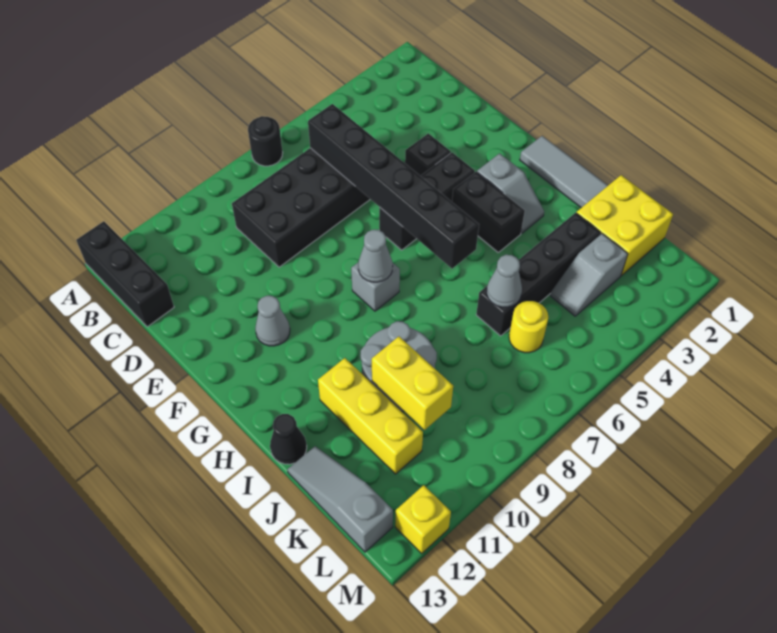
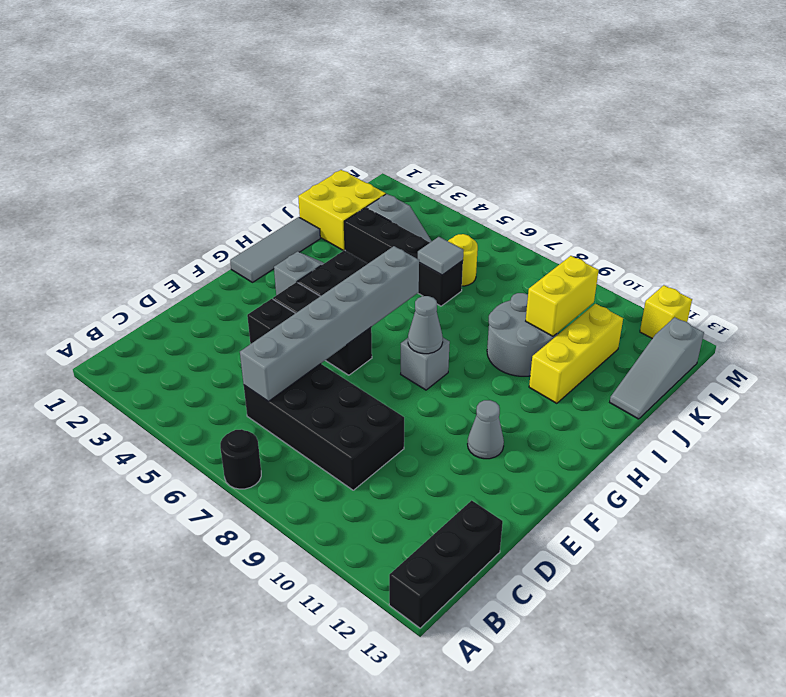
black 1x6 brick [308,104,479,269] -> grey 1x6 brick [240,246,419,401]
black 1x1 cone [270,414,307,464] -> none
grey 1x1 cone [487,255,522,307] -> grey 1x1 tile [418,237,463,275]

